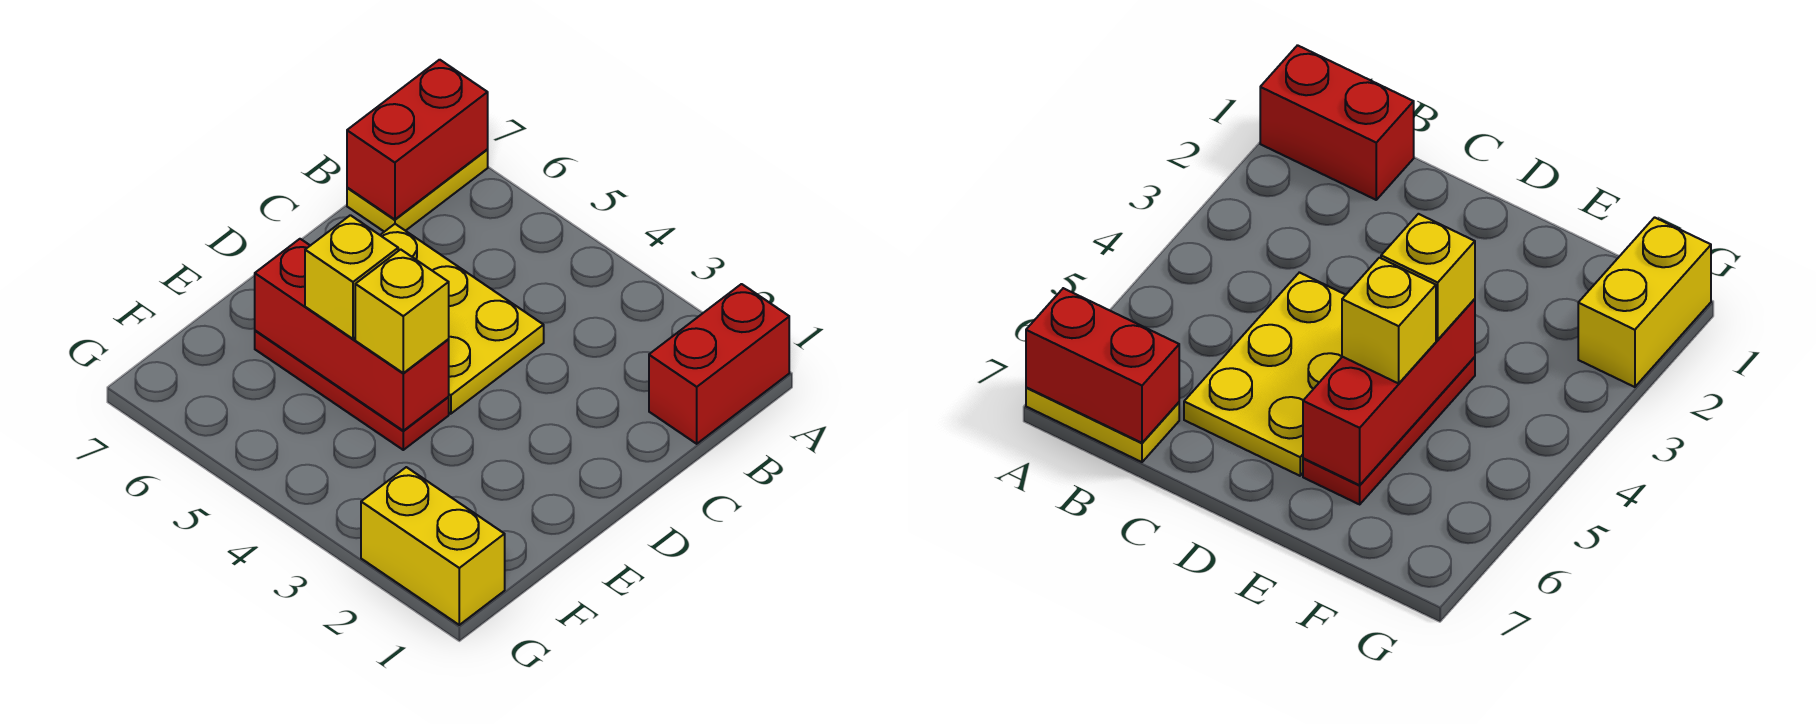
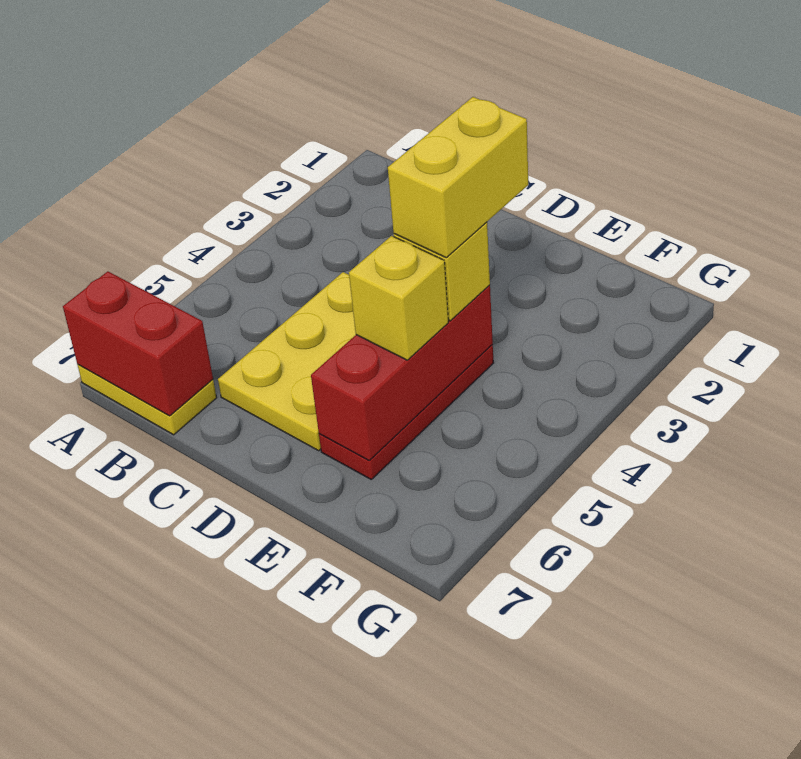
red 1x2 brick [649,284,789,444] -> none
yellow 1x2 brick [361,467,505,625] -> yellow 1x2 brick moved to [388,97,528,258]

